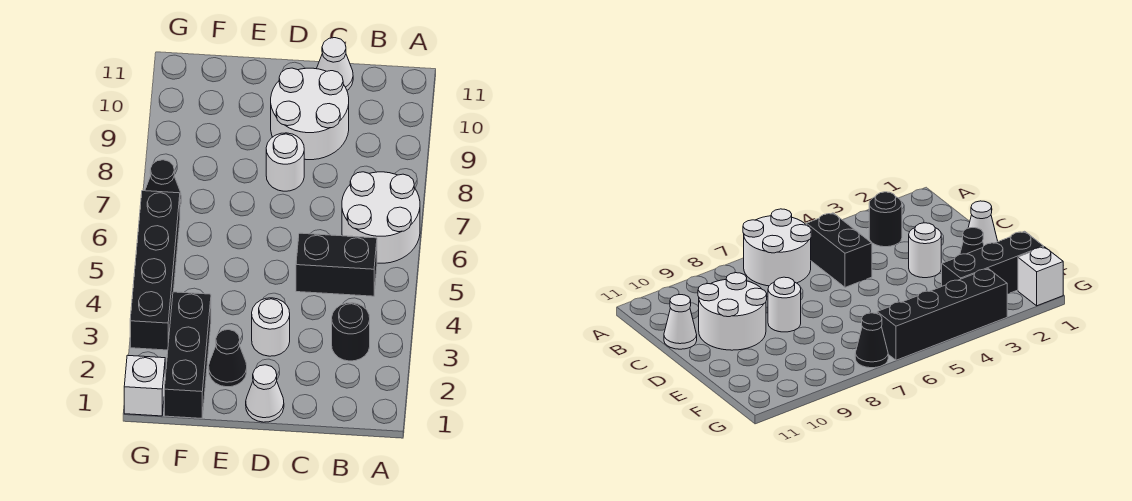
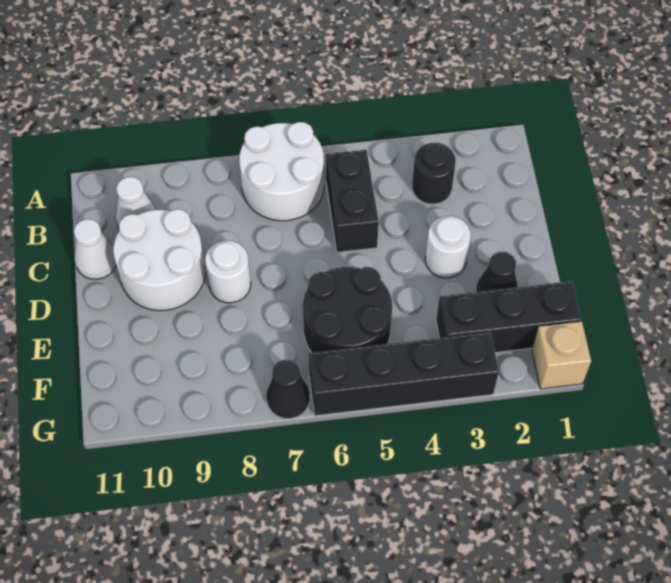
white 1x1 cone [246,365,284,422] -> white 1x1 cone moved to [116,177,156,227]
none -> black 2x2 round brick [303,267,392,353]
white 1x1 brick [124,355,165,416] -> tan 1x1 brick [532,321,591,389]

